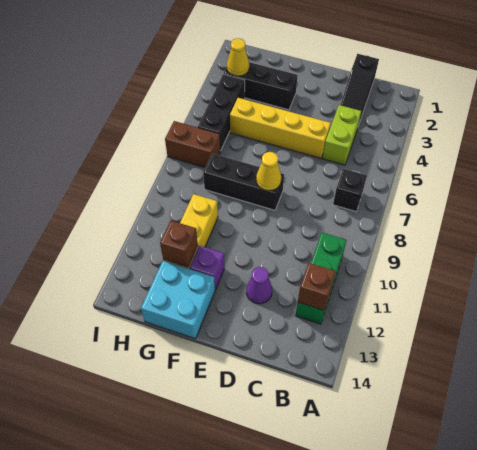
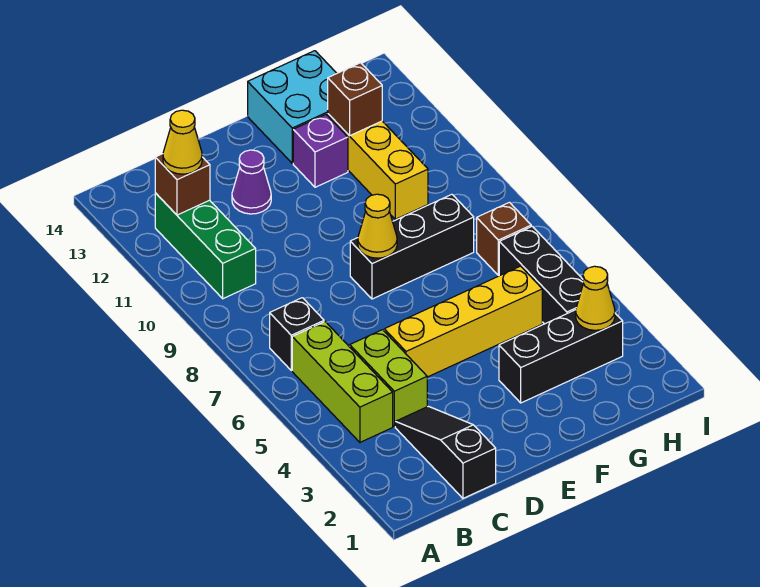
none -> lime 1x3 brick [292,322,393,442]
none -> yellow 1x1 cone [163,110,202,174]
brown 1x2 brick [165,121,221,167] -> brown 1x1 brick [477,202,531,275]

